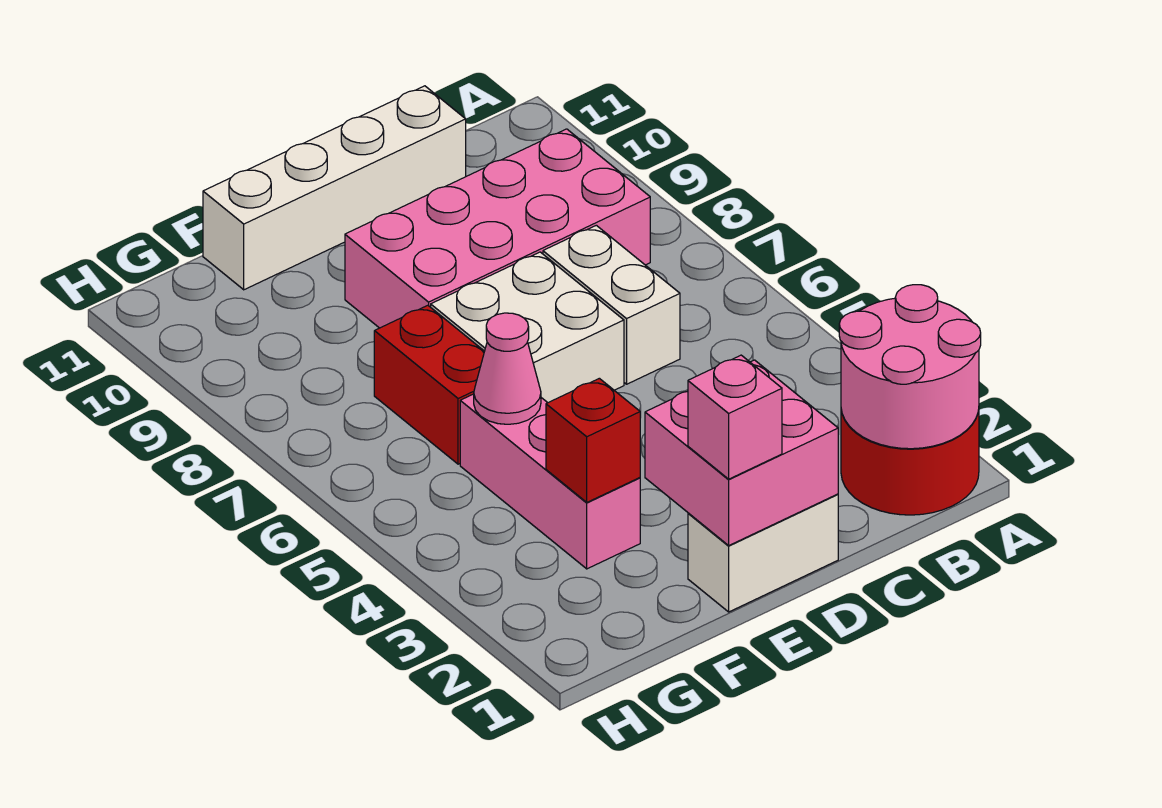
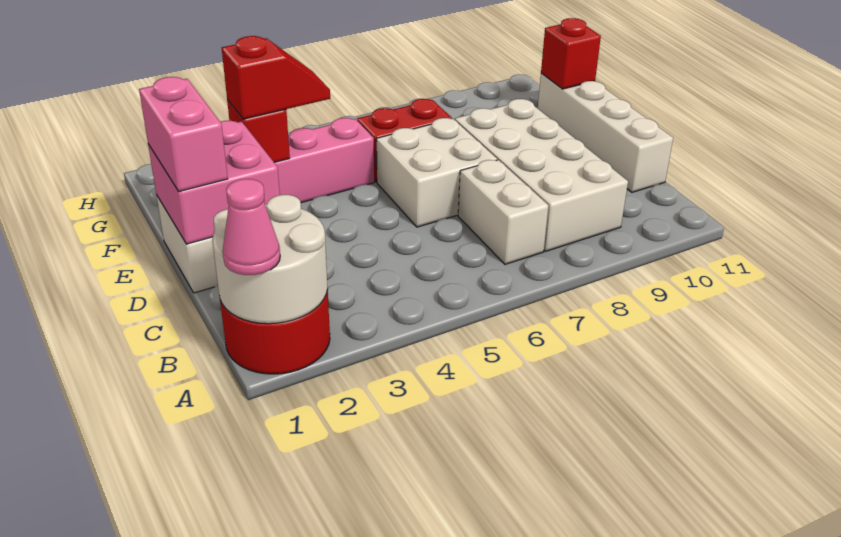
pink 2x2 round brick [839,285,981,449] -> white 2x2 round brick [212,195,328,324]
pink 2x4 brick [345,129,650,328] -> white 2x4 brick [455,99,628,251]
white 1x2 brick [543,225,680,384] -> white 1x2 brick turned to [458,160,549,264]
pink 1x1 brick [688,355,782,479] -> pink 1x2 brick [139,77,228,191]
none -> red 1x2 slope [222,36,330,119]
pink 1x1 cone [474,313,541,424] -> pink 1x1 cone moved to [223,179,280,275]
none -> red 1x1 brick [541,18,601,89]

